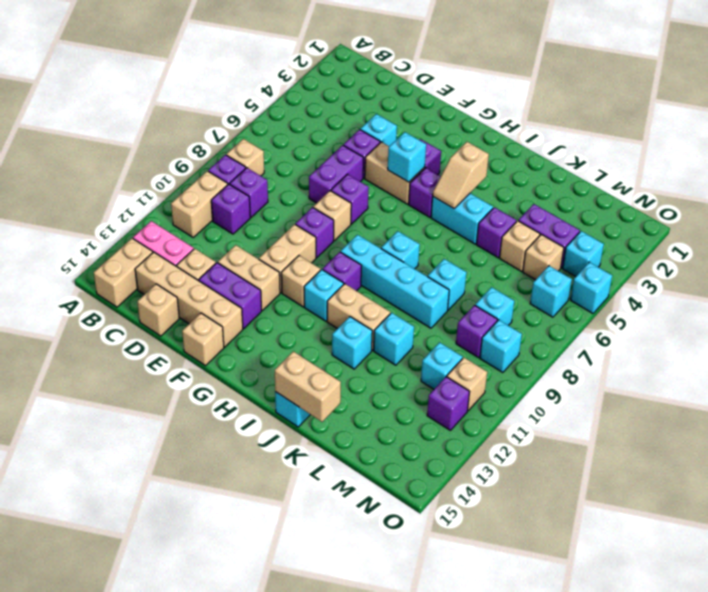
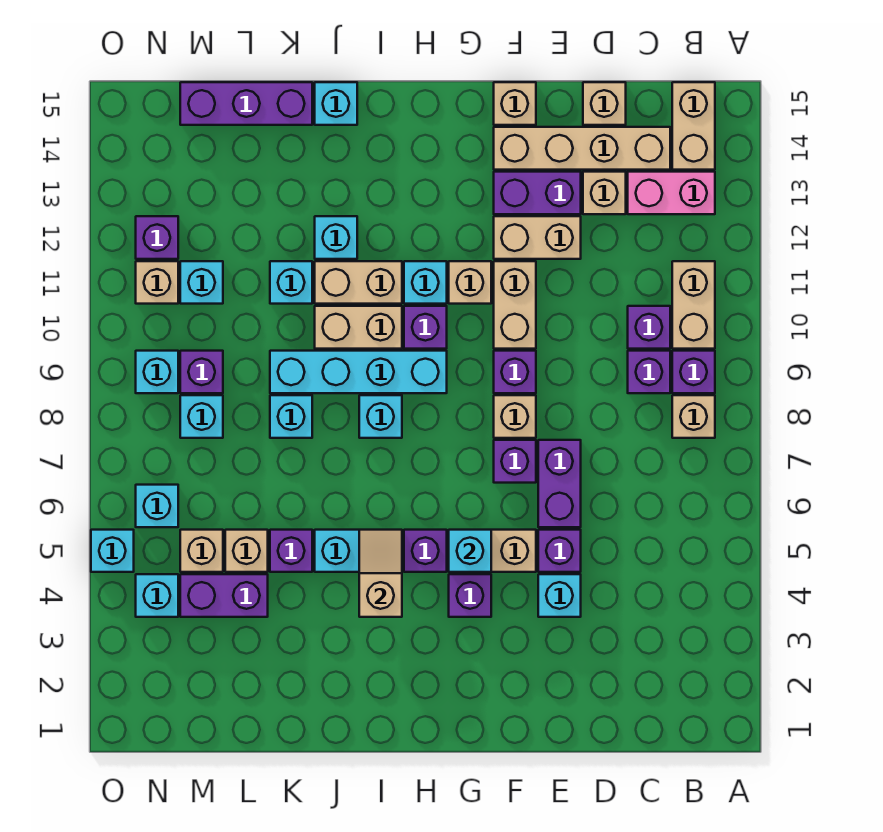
tan 1x2 brick [275,351,341,422] -> tan 1x2 brick moved to [315,306,402,349]
none -> purple 1x3 brick [180,82,312,125]

